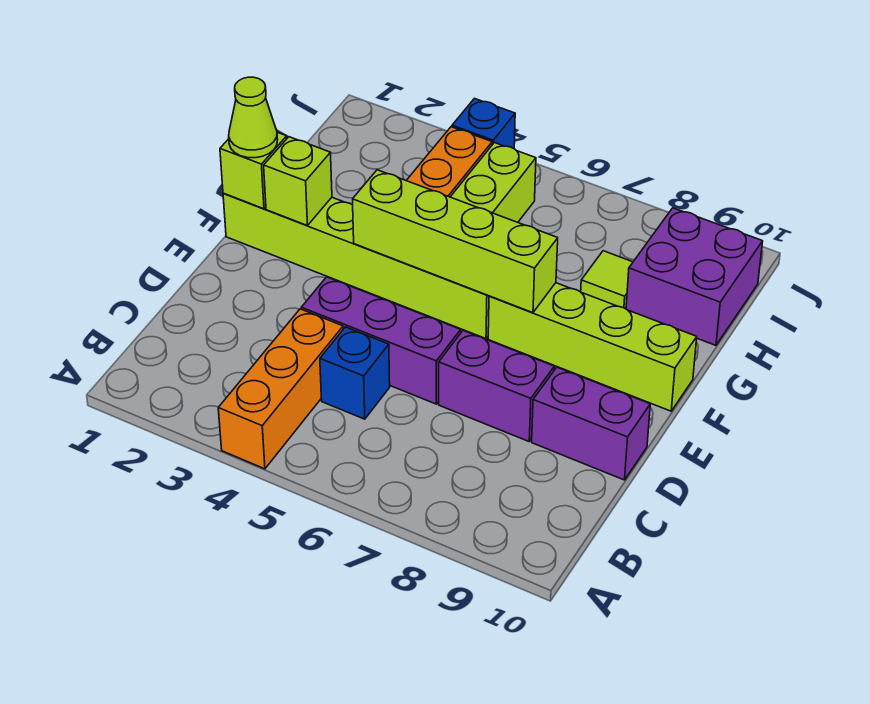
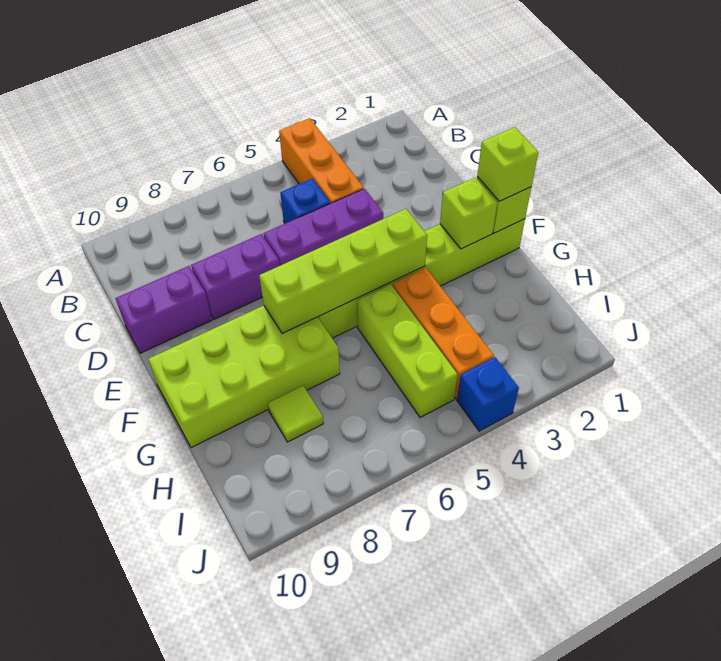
lime 1x1 cone [229,77,277,158] -> lime 1x1 brick [477,127,538,201]
lime 1x4 brick [488,283,697,411] -> lime 2x4 brick [148,306,340,448]
purple 2x2 brick [626,208,763,345] -> none

